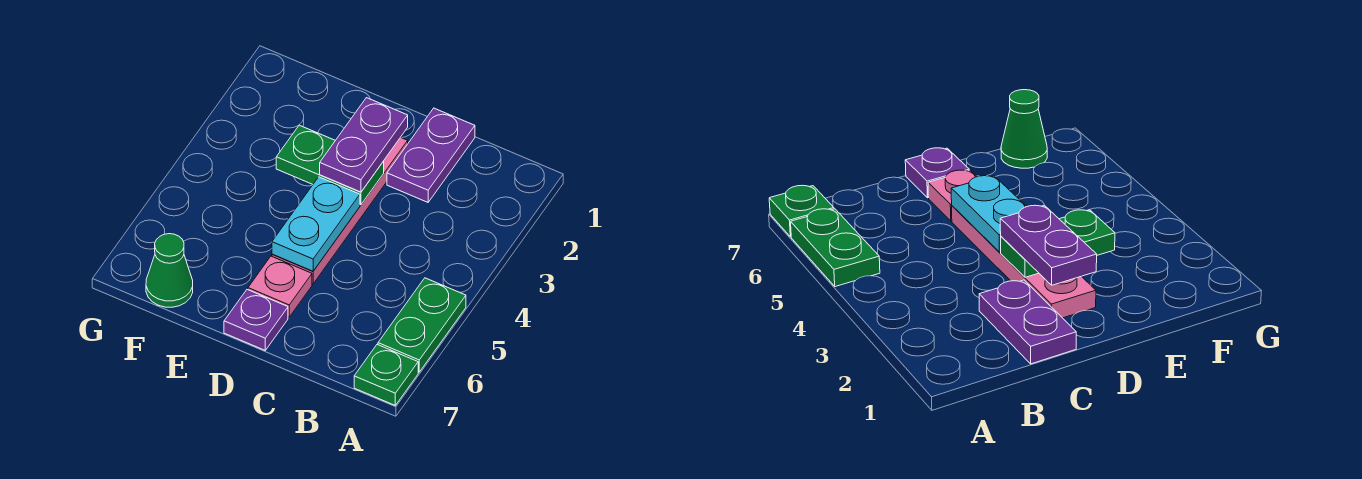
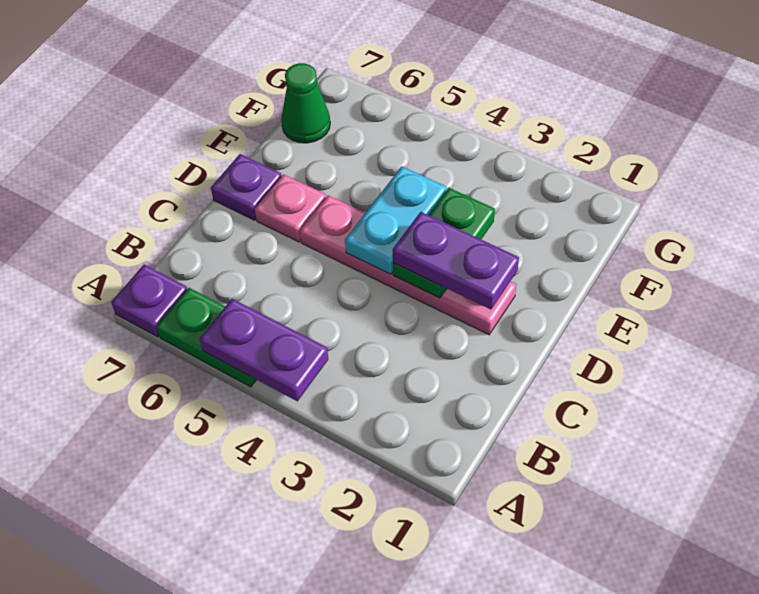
green 1x1 plate [354,345,418,405] -> purple 1x1 plate [111,264,187,337]
purple 1x2 plate [387,108,475,202] -> purple 1x2 plate moved to [200,299,328,401]
cyan 1x2 plate [272,177,360,271] -> cyan 1x2 plate turned to [345,167,446,274]

